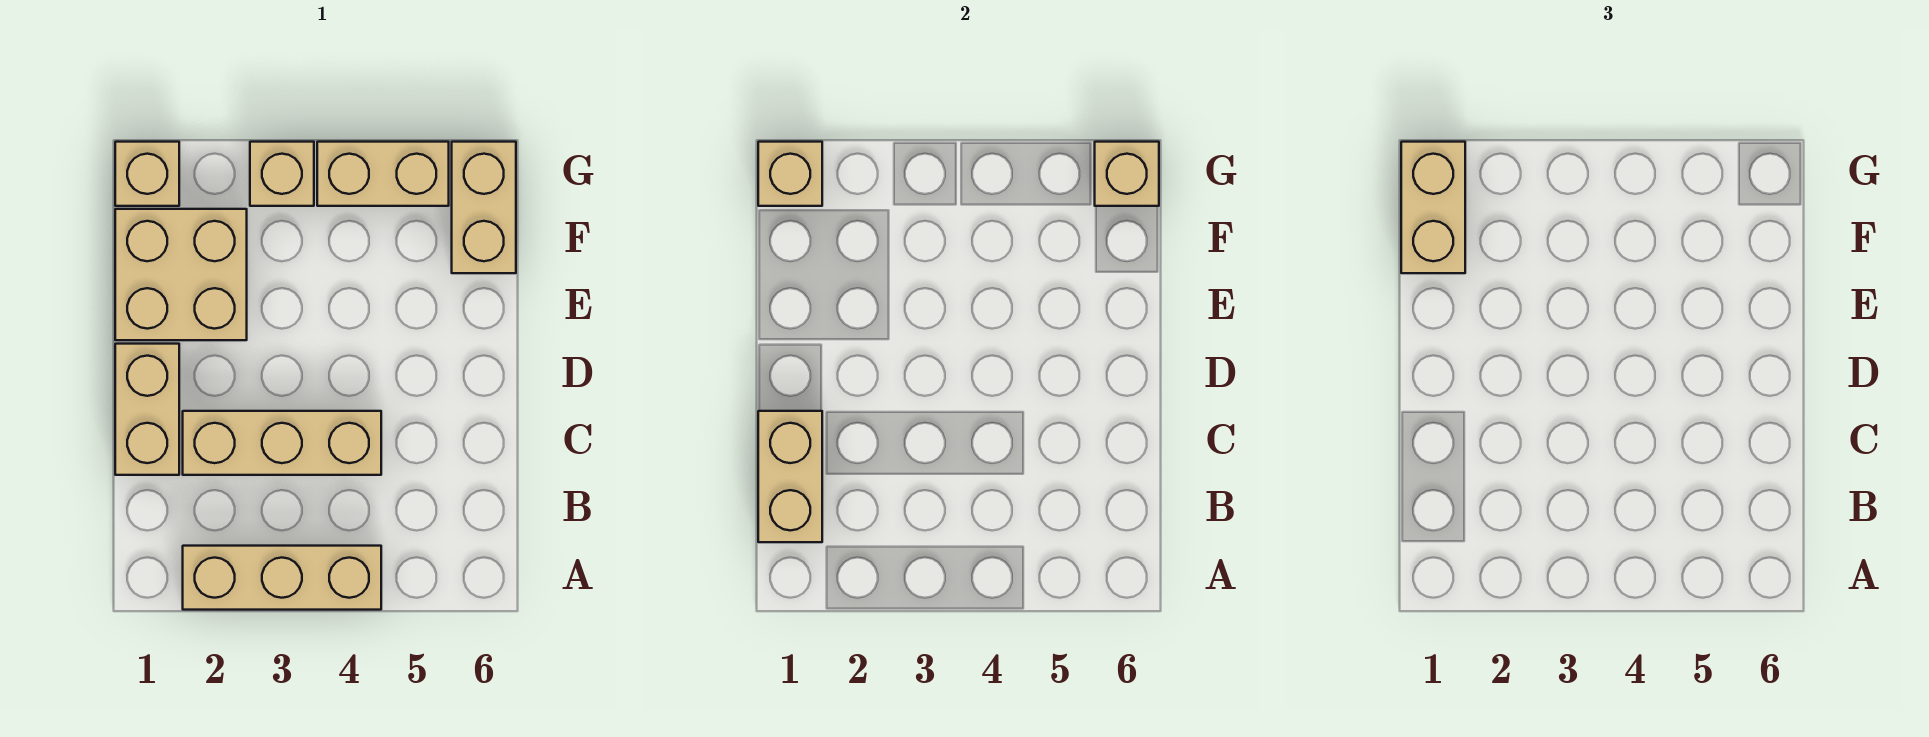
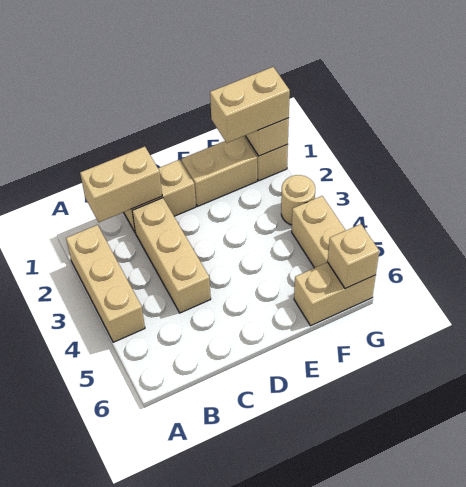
tan 2x2 brick [115,209,247,340] -> tan 1x2 brick [182,136,257,206]
tan 1x1 brick [250,142,314,206] -> tan 1x1 round brick [281,175,315,225]

